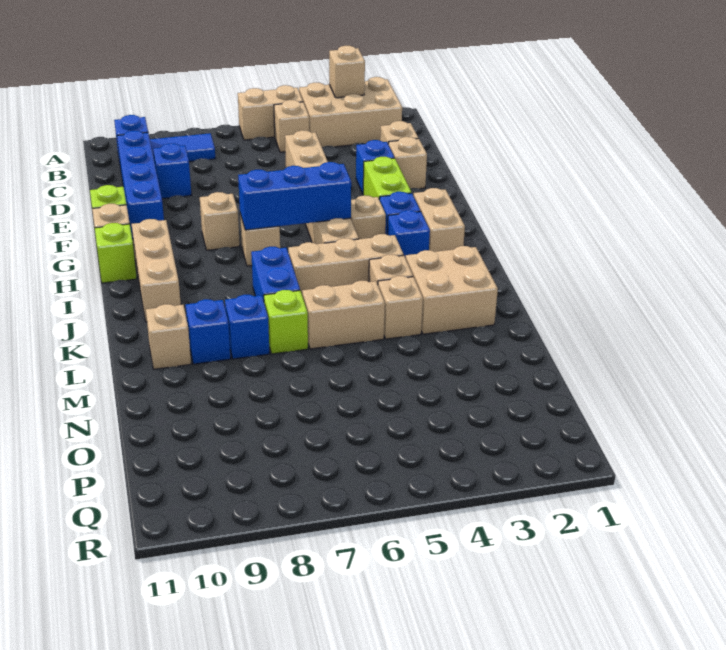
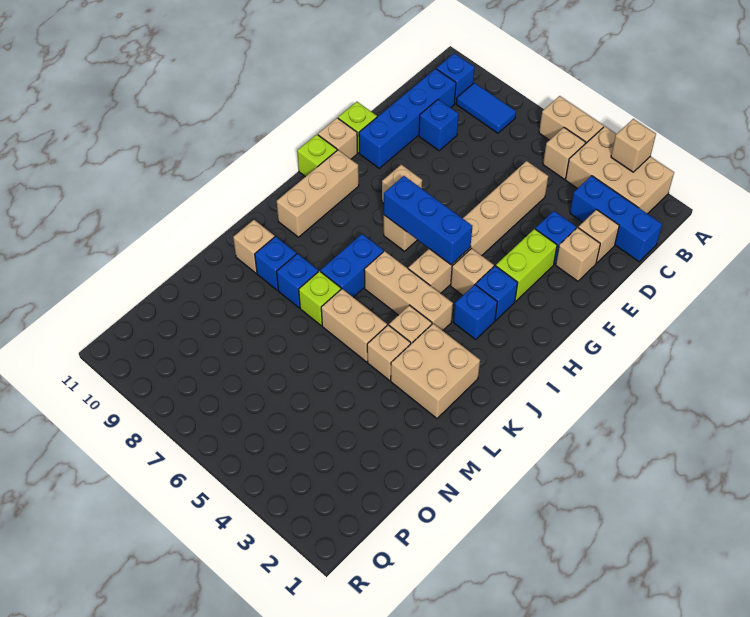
none -> blue 1x3 brick [570,176,662,262]
tan 1x2 brick [413,188,465,252] -> none

